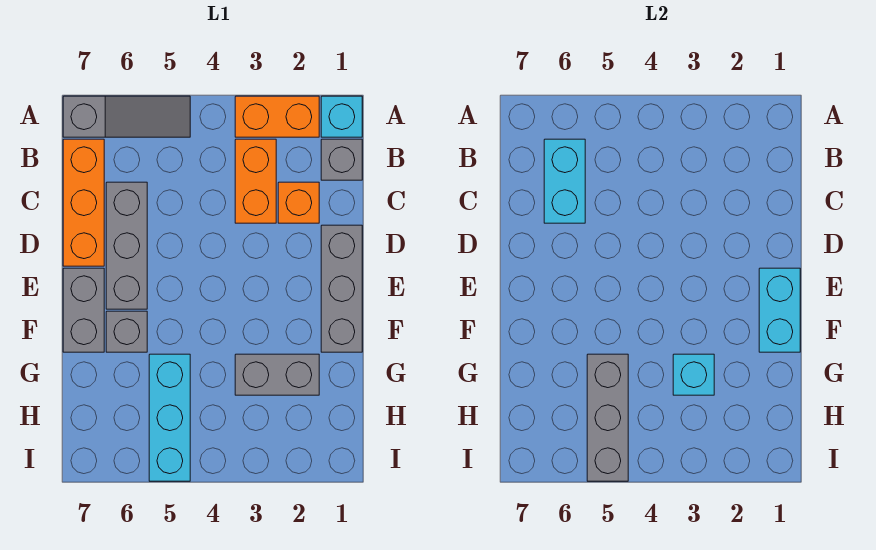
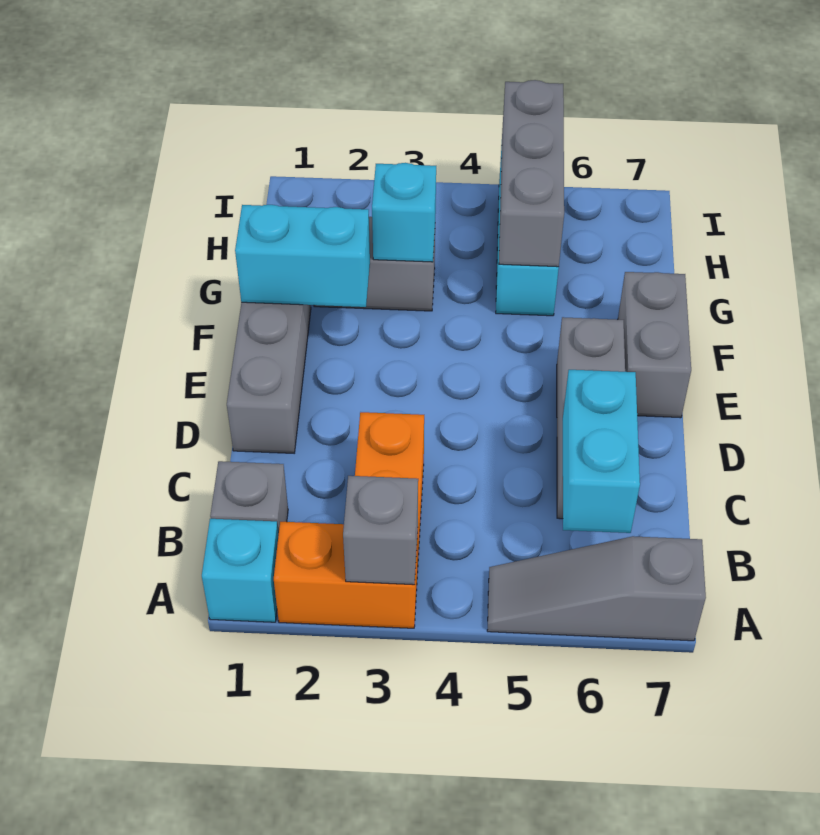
orange 1x3 brick [63,139,104,266] -> none
orange 1x1 brick [278,182,319,223] -> none
cyan 1x2 brick [759,268,800,352] -> cyan 1x2 brick turned to [235,205,370,307]
grey 1x1 brick [106,311,147,352] -> grey 1x1 brick moved to [343,476,418,585]

